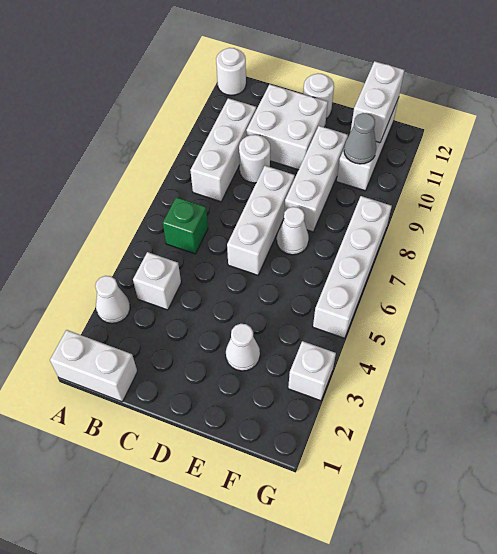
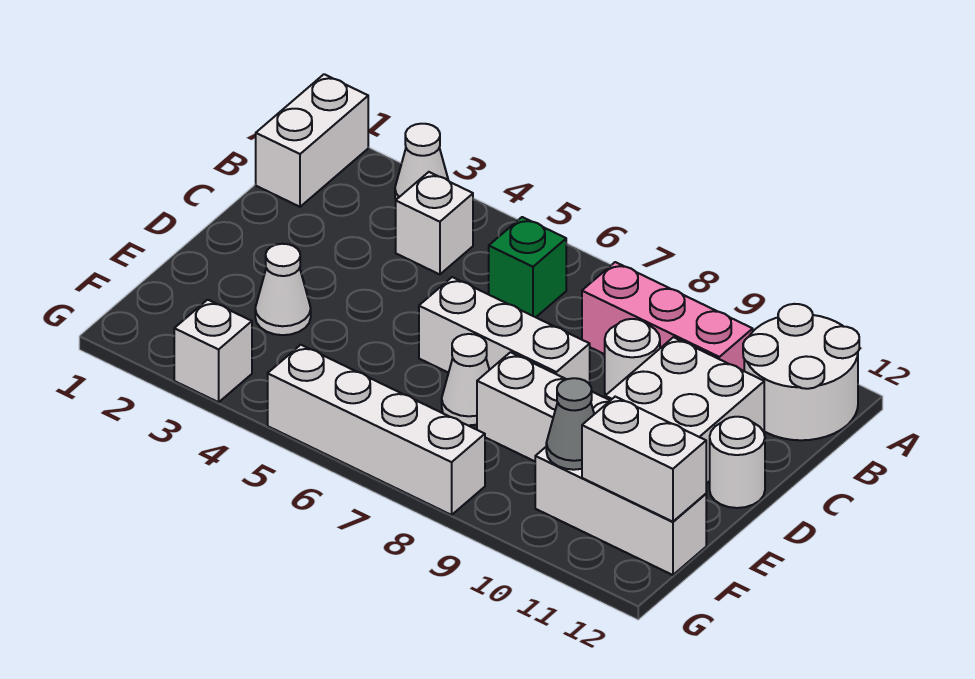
white 1x1 round brick [216,48,246,95] -> white 2x2 round brick [743,304,859,440]
white 1x3 brick [190,98,256,202] -> pink 1x3 brick [582,262,753,371]

